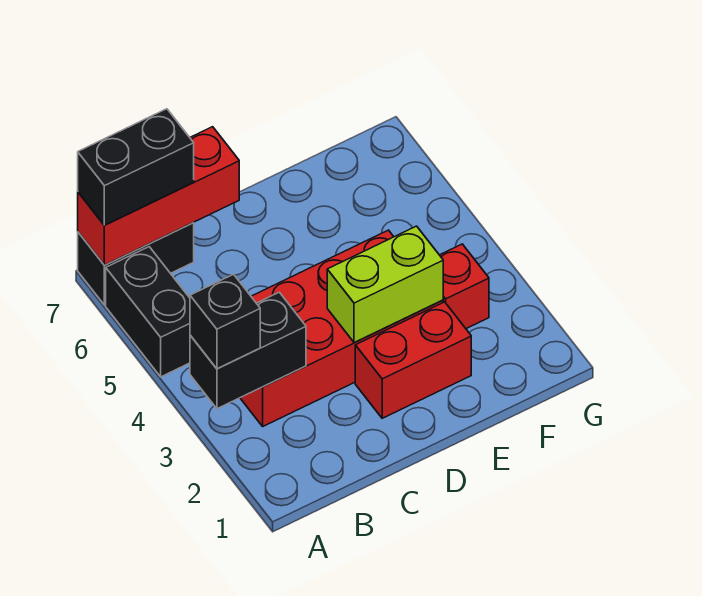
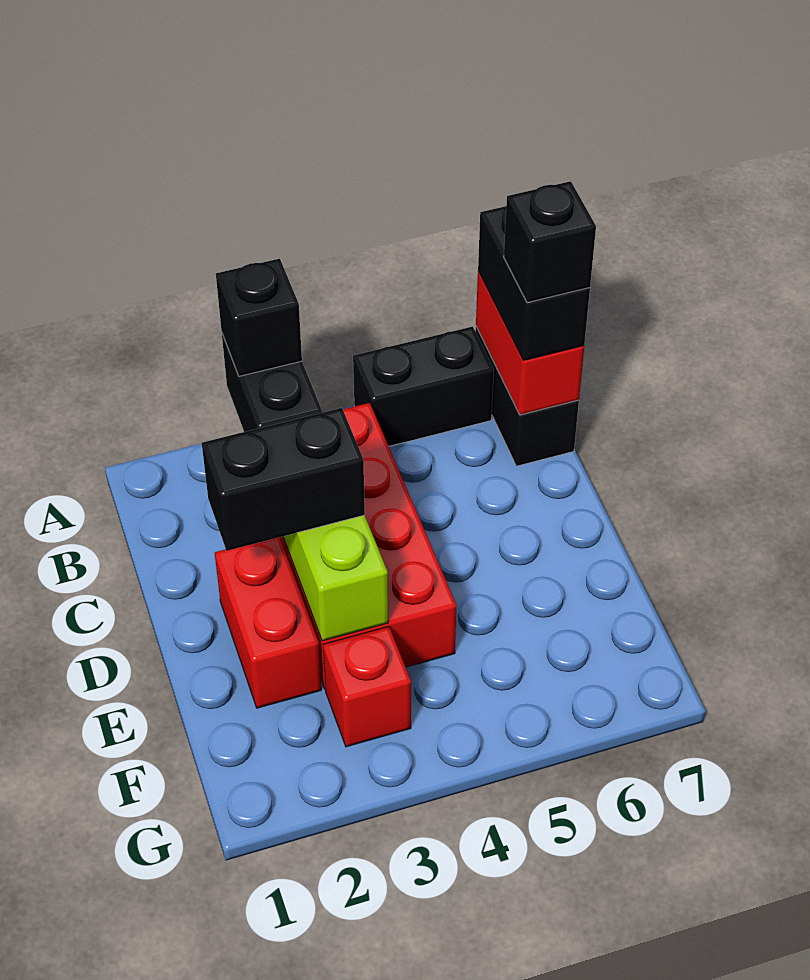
red 1x3 brick [78,127,239,265] -> red 1x2 brick [476,271,584,415]
none -> black 1x1 brick [504,181,596,303]
none -> black 1x2 brick [202,408,365,551]

